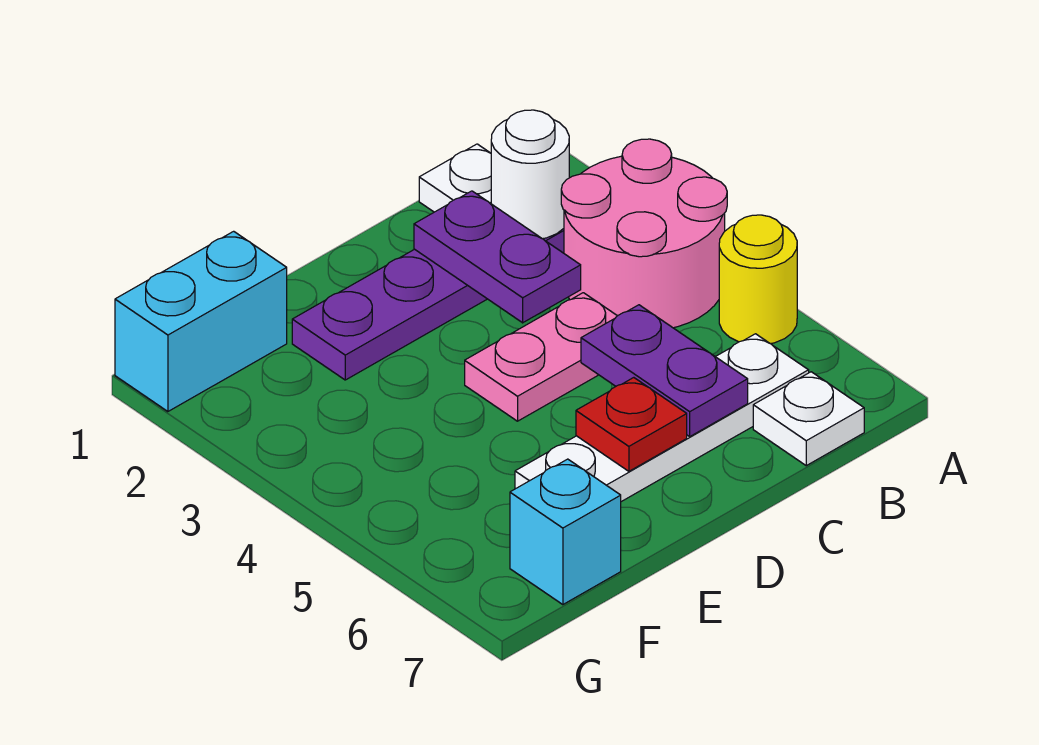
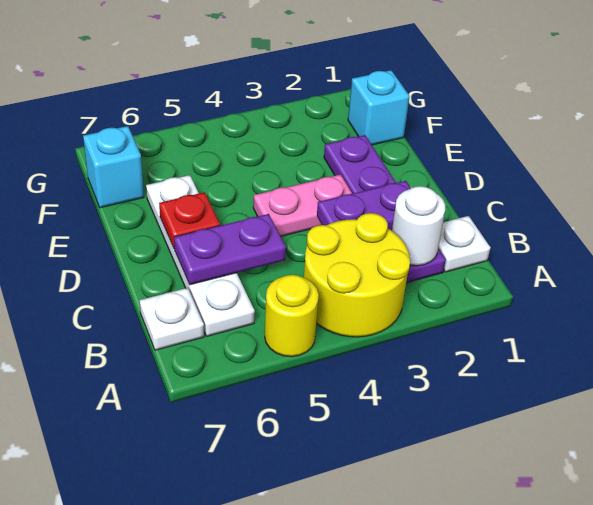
pink 2x2 round brick [561,139,727,328] -> yellow 2x2 round brick [304,213,410,337]
pink 1x2 plate [465,293,617,421] -> pink 1x2 plate turned to [253,174,352,236]
cyan 1x2 brick [115,231,287,411] -> cyan 1x1 brick [348,70,410,145]

